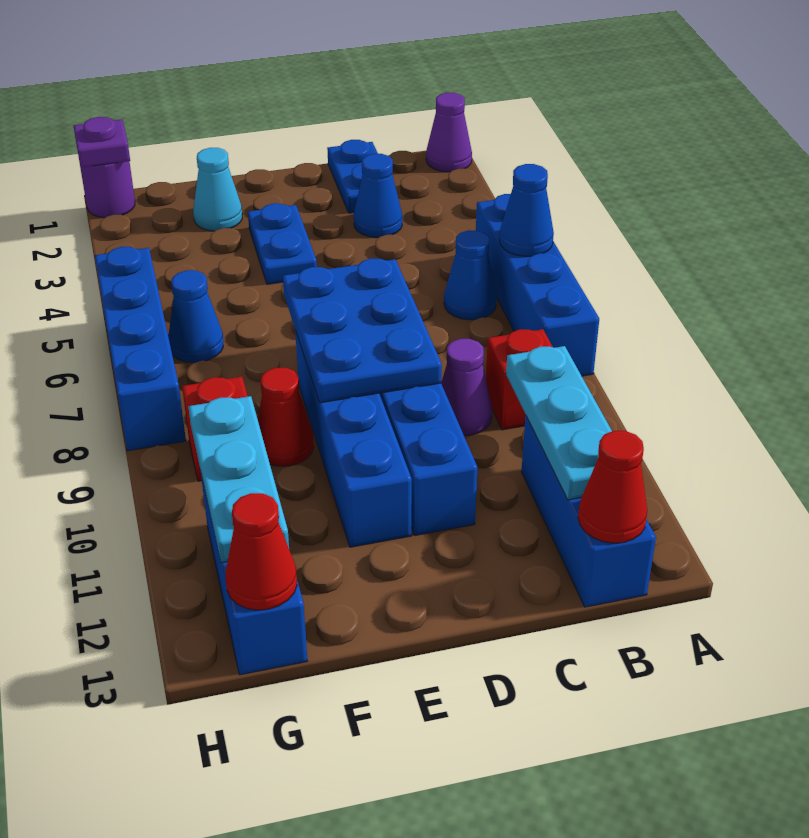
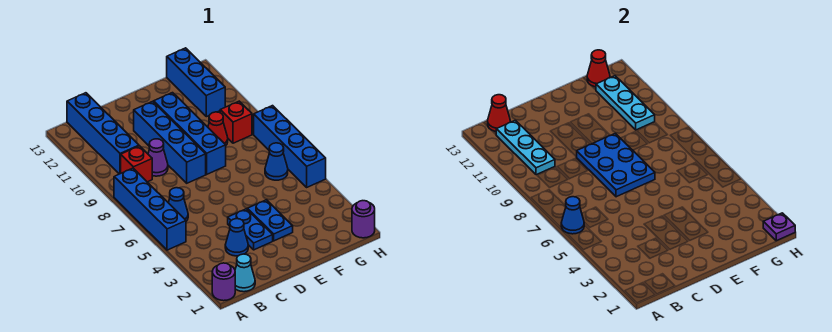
purple 1x1 cone [426,93,472,172] -> purple 1x1 round brick [212,263,235,301]
blue 1x3 brick [521,415,656,607] -> blue 1x4 brick [67,93,139,174]
blue 1x2 plate [327,140,378,213] -> blue 1x2 plate moved to [228,209,273,250]
cyan 1x1 cone [193,148,242,231] -> cyan 1x1 cone moved to [235,254,255,292]

